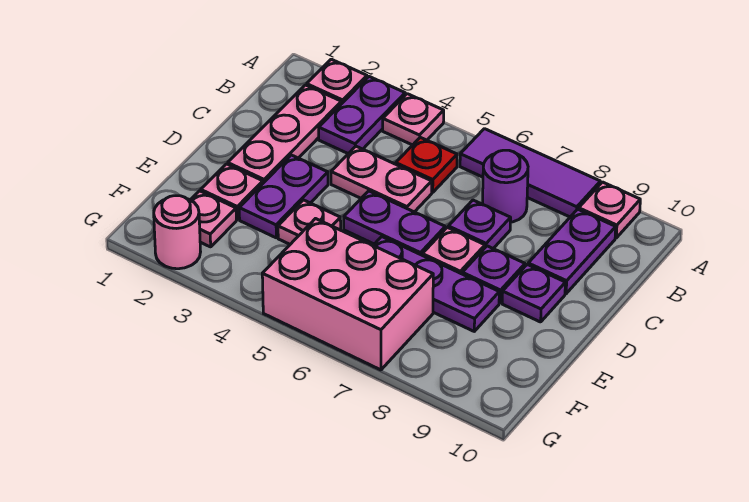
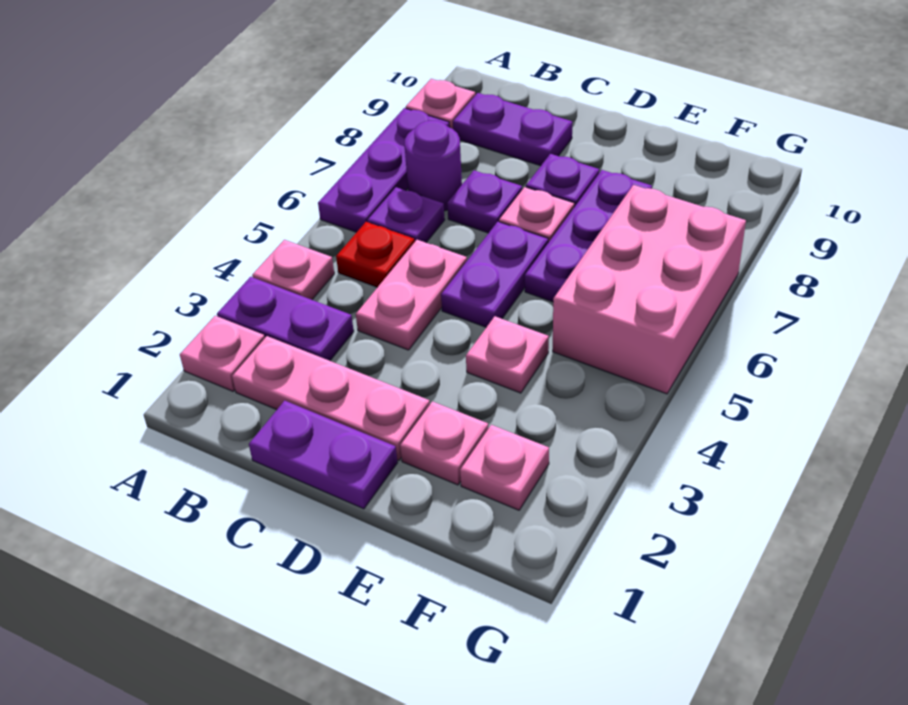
purple 1x3 tile [460,129,600,217] -> purple 1x3 plate [318,108,450,232]
purple 1x2 plate [239,155,328,238] -> purple 1x2 plate moved to [249,401,397,509]
purple 1x1 plate [502,265,565,322] -> purple 1x1 plate moved to [367,187,445,243]
pink 1x1 round brick [154,196,201,269] -> none

